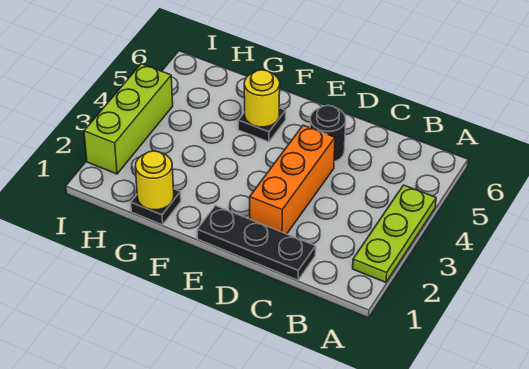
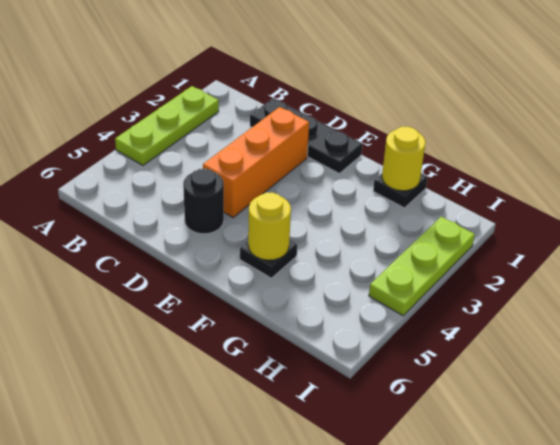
lime 1x3 brick [84,64,173,174] -> lime 1x3 plate [369,217,475,316]

